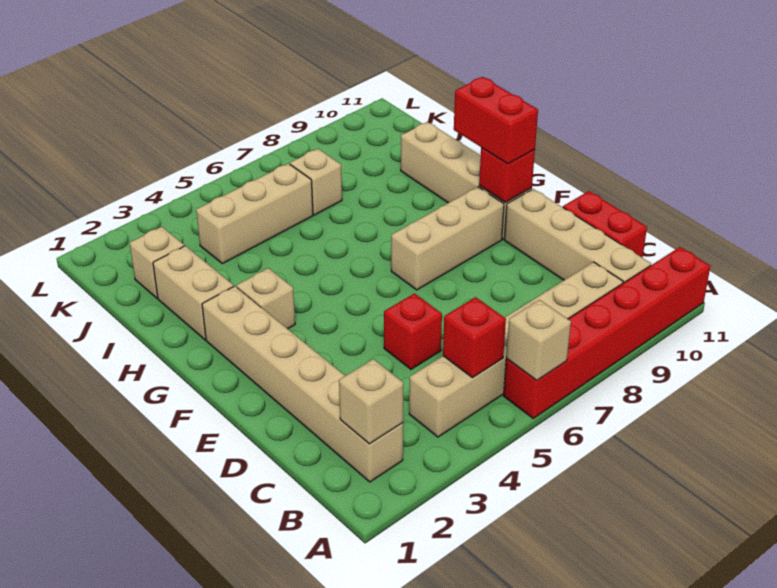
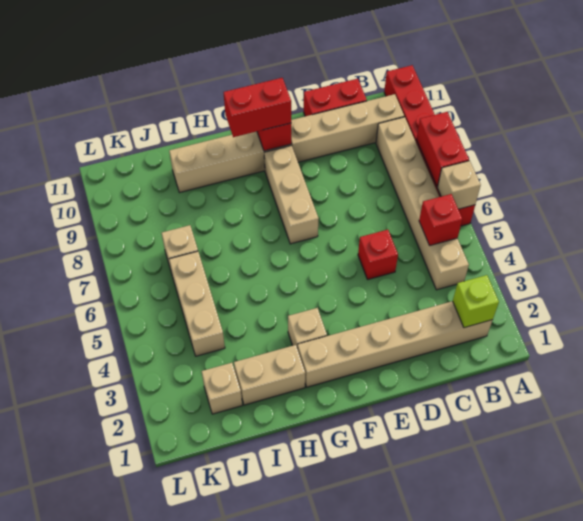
none -> red 1x2 brick [416,112,469,187]
tan 1x1 brick [339,359,403,444] -> lime 1x1 brick [453,275,499,328]

